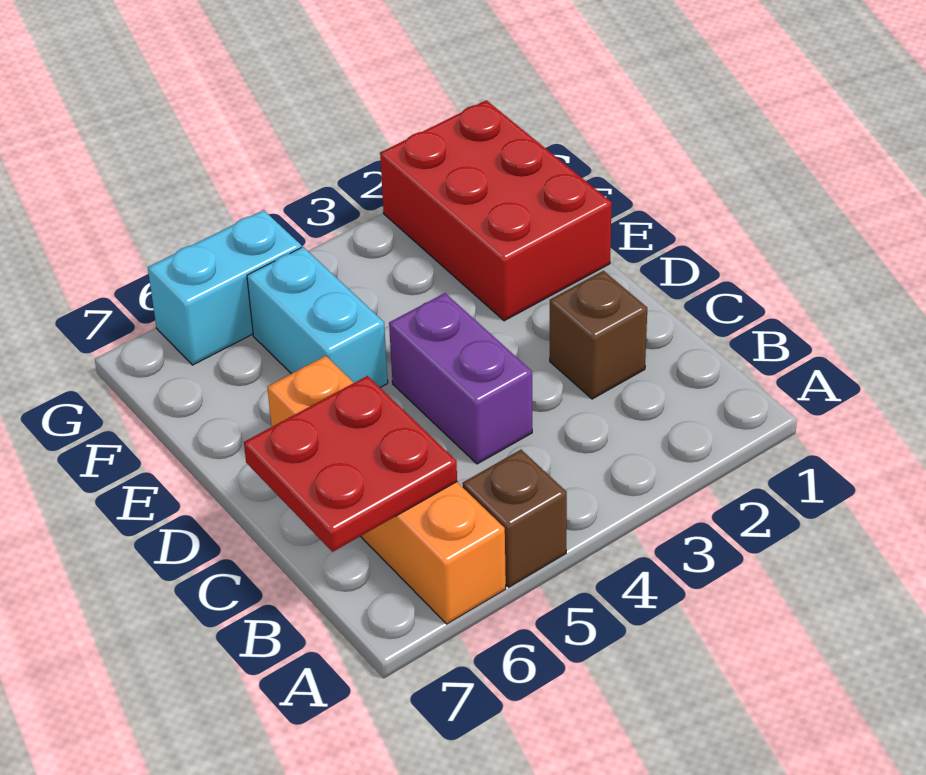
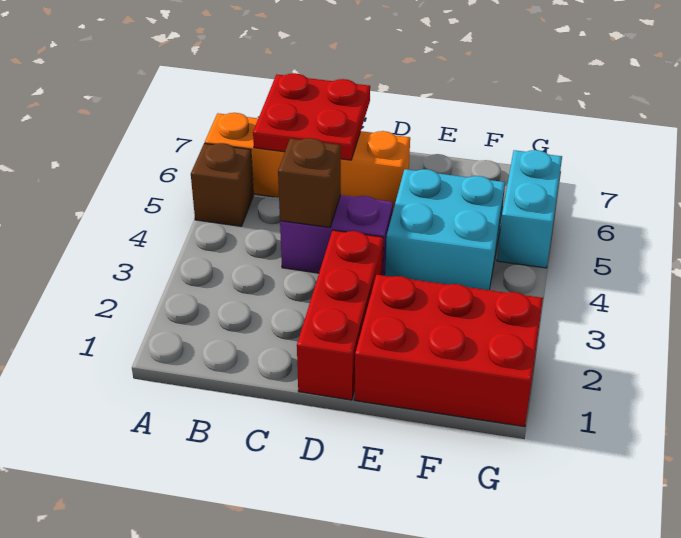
brown 1x1 brick [550,271,647,399] -> brown 1x1 brick moved to [278,138,341,227]
none -> red 1x3 brick [297,230,384,400]
cyan 1x2 brick [247,247,388,388] -> cyan 2x2 brick [385,169,505,290]

